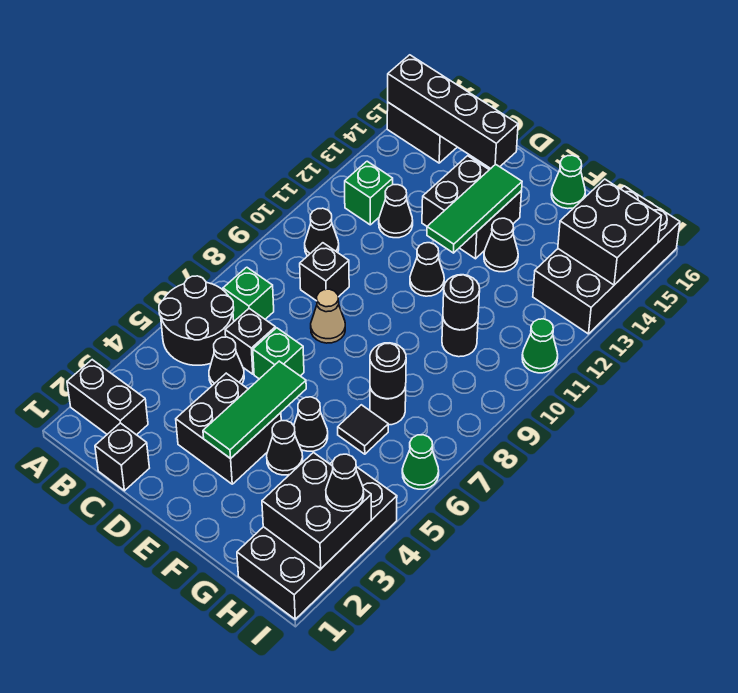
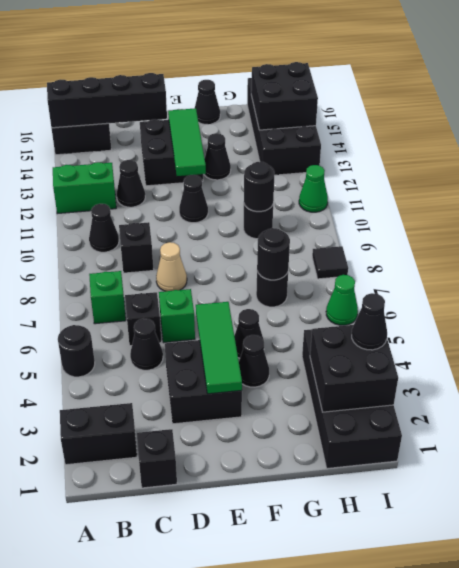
black 2x2 round brick [159,276,234,365] -> black 1x1 round brick [58,325,95,377]
green 1x1 brick [345,161,393,225] -> green 1x2 brick [53,162,116,214]
green 1x1 cone [551,155,585,209] -> black 1x1 cone [195,80,220,124]
black 1x1 tile [338,405,388,454] -> black 1x1 tile moved to [312,246,348,279]

